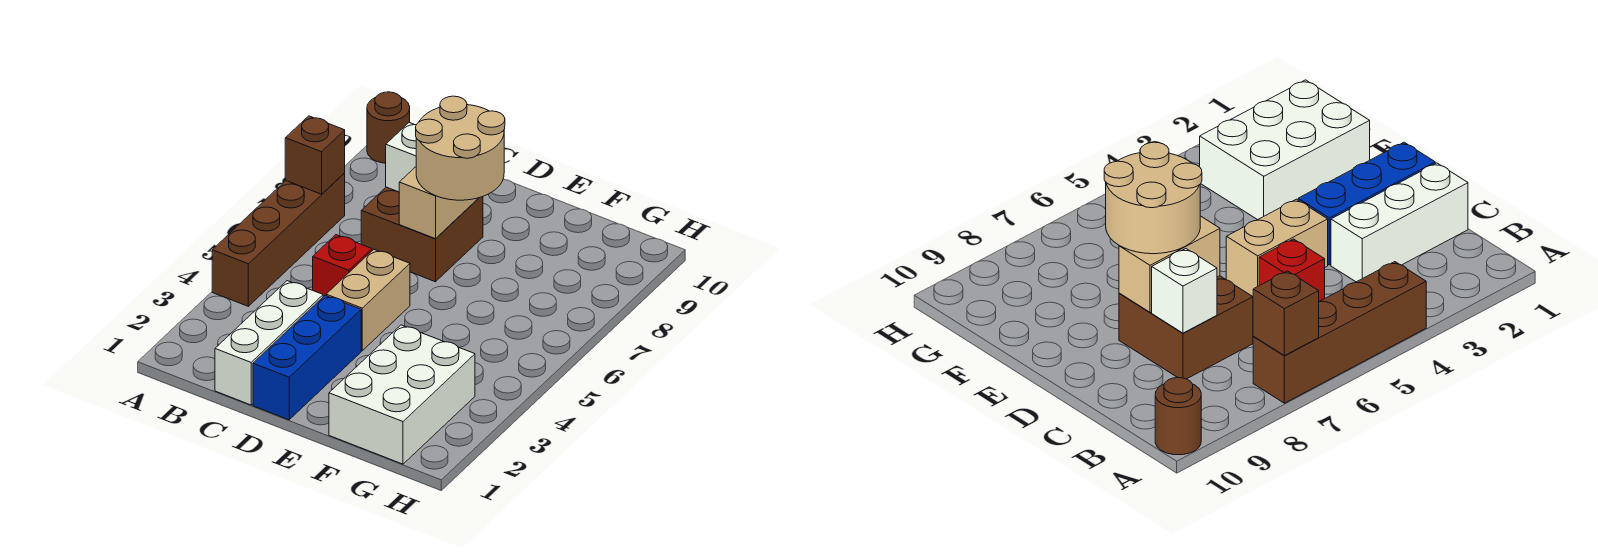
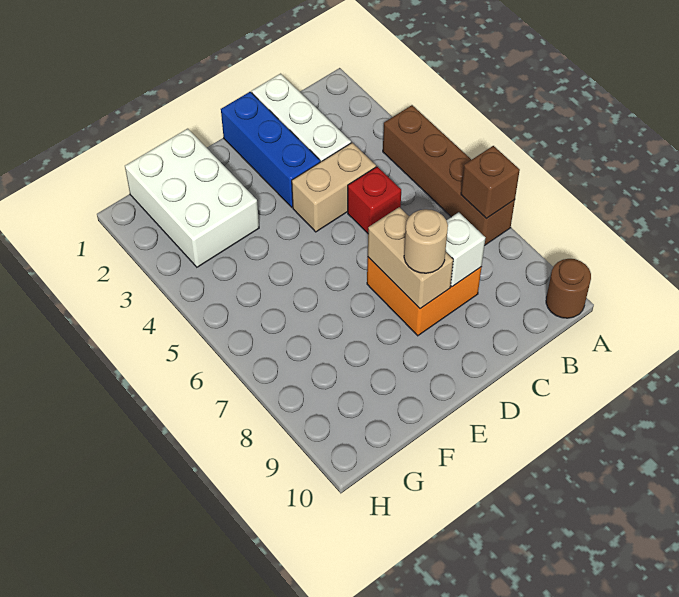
brown 2x2 brick [361,187,483,282] -> orange 2x2 brick [367,257,482,336]
tan 1x2 brick [326,250,410,351] -> tan 1x2 brick turned to [292,143,376,232]
tan 2x2 round brick [416,96,505,200] -> tan 1x1 round brick [404,209,448,273]

